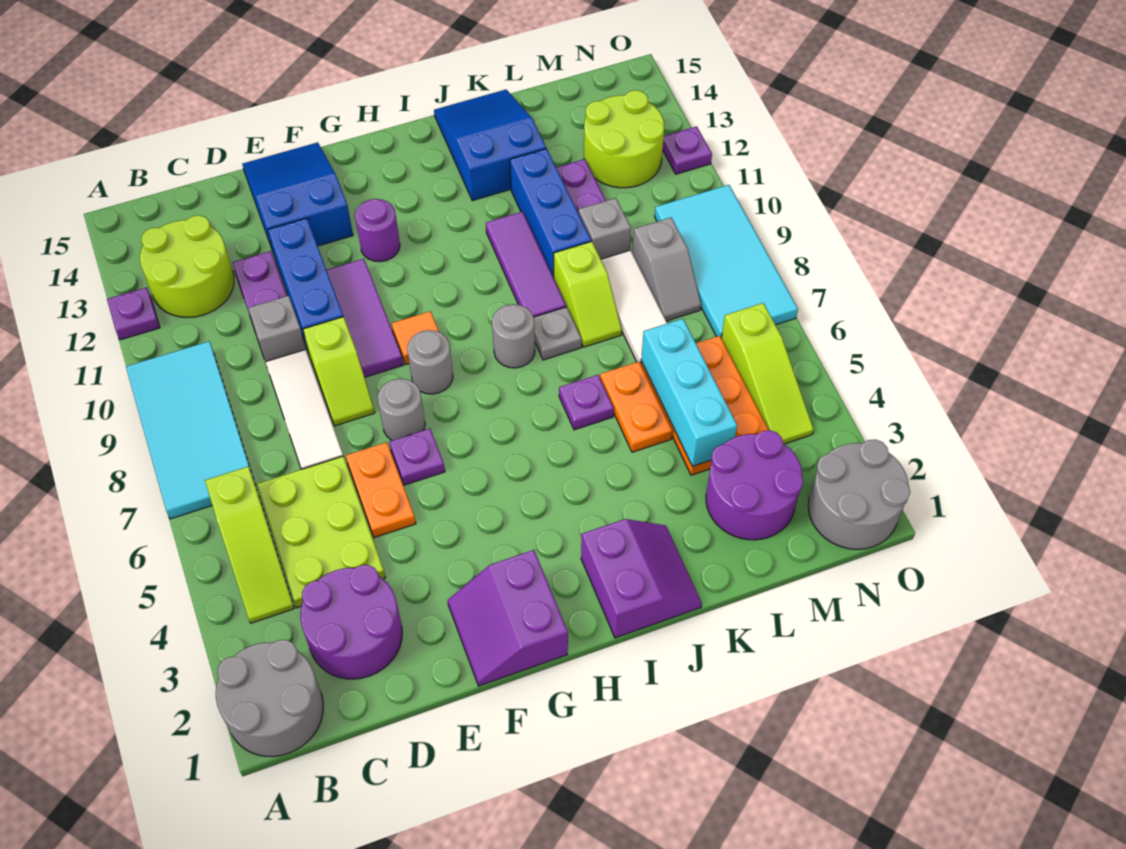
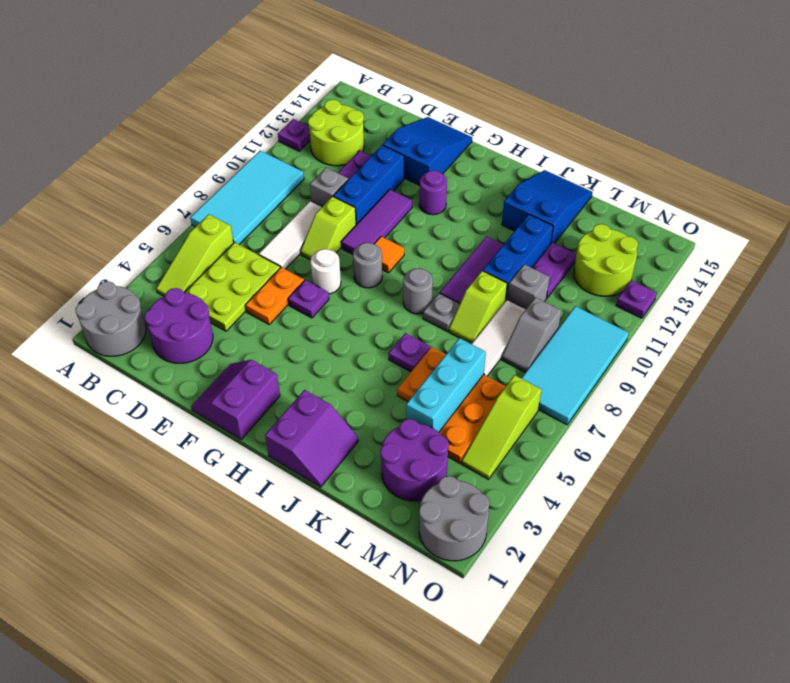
grey 1x1 round brick [378,379,425,440] -> white 1x1 round brick [310,249,341,294]

